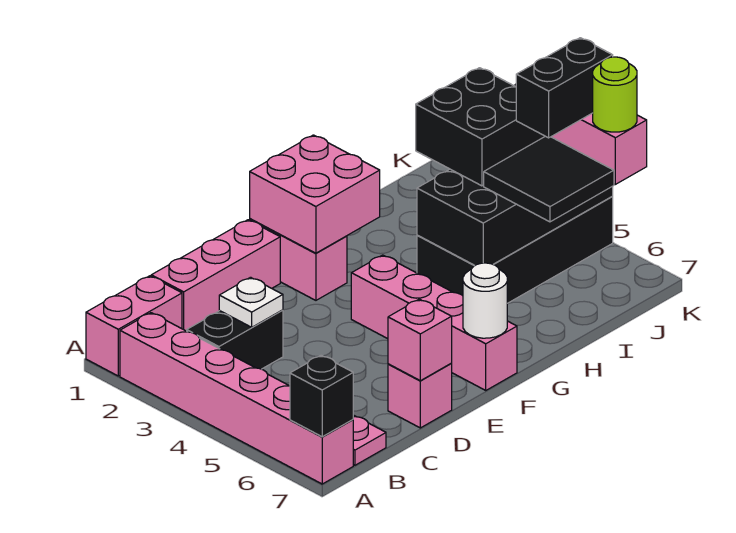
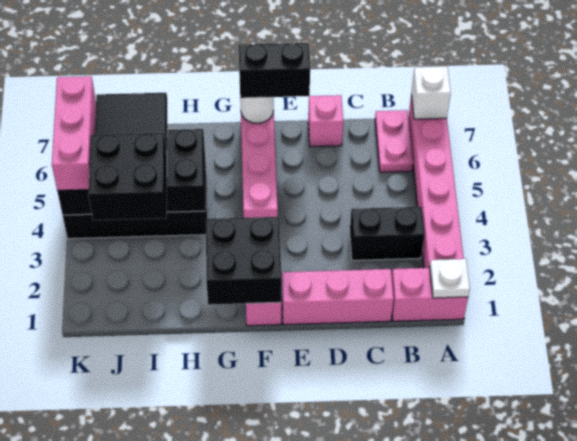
black 1x1 brick [290,355,353,437] -> white 1x1 brick [411,67,451,119]
white 1x1 plate [219,277,283,327] -> white 1x1 plate moved to [430,259,470,298]
pink 1x1 brick [388,299,452,381] -> none
pink 2x2 brick [250,135,380,253] -> black 2x2 brick [206,217,282,305]
black 1x2 brick [516,38,613,138] -> black 1x2 brick moved to [239,43,310,98]
lime 1x1 round brick [593,57,637,132] -> none

